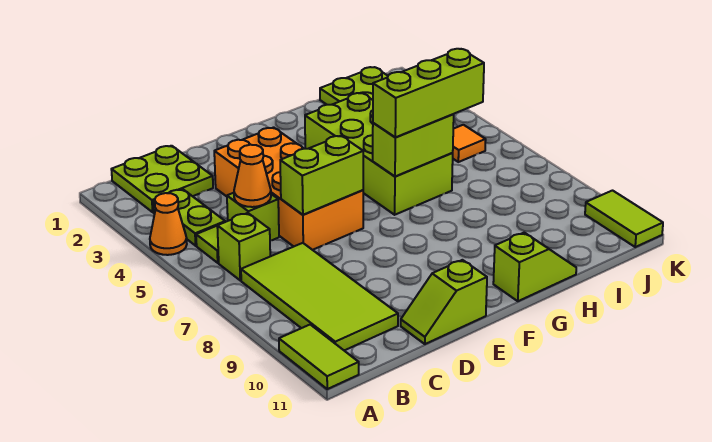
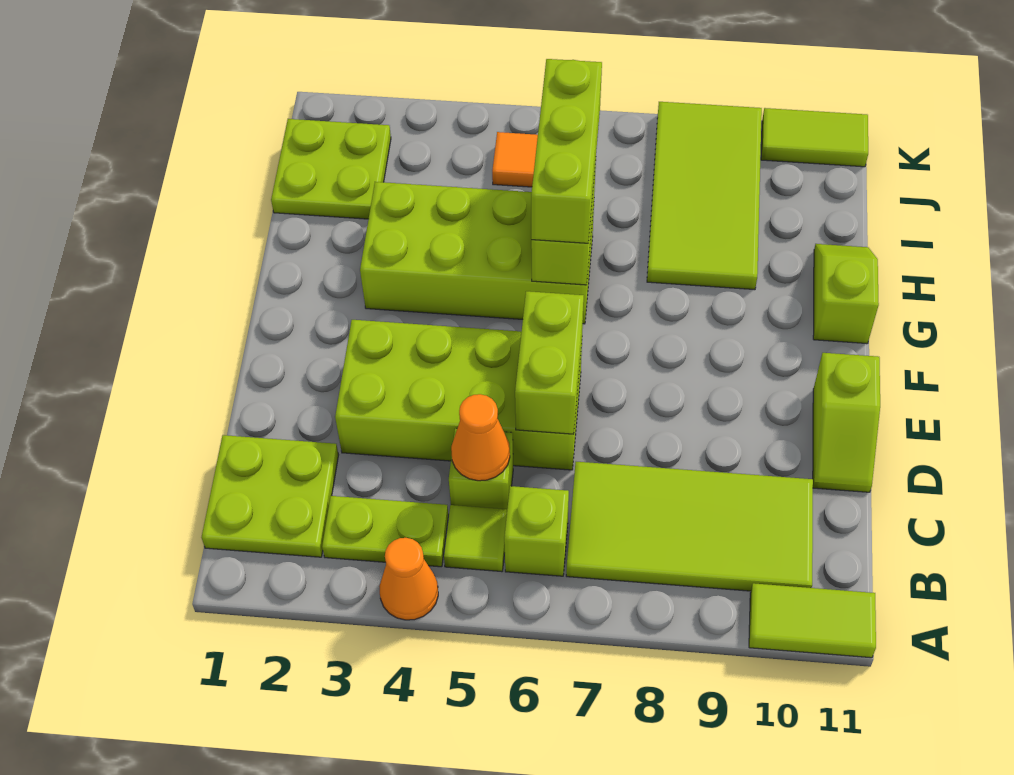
orange 2x4 brick [214,127,363,250] -> lime 2x4 brick [335,320,582,470]
none -> lime 2x4 tile [647,102,762,290]

